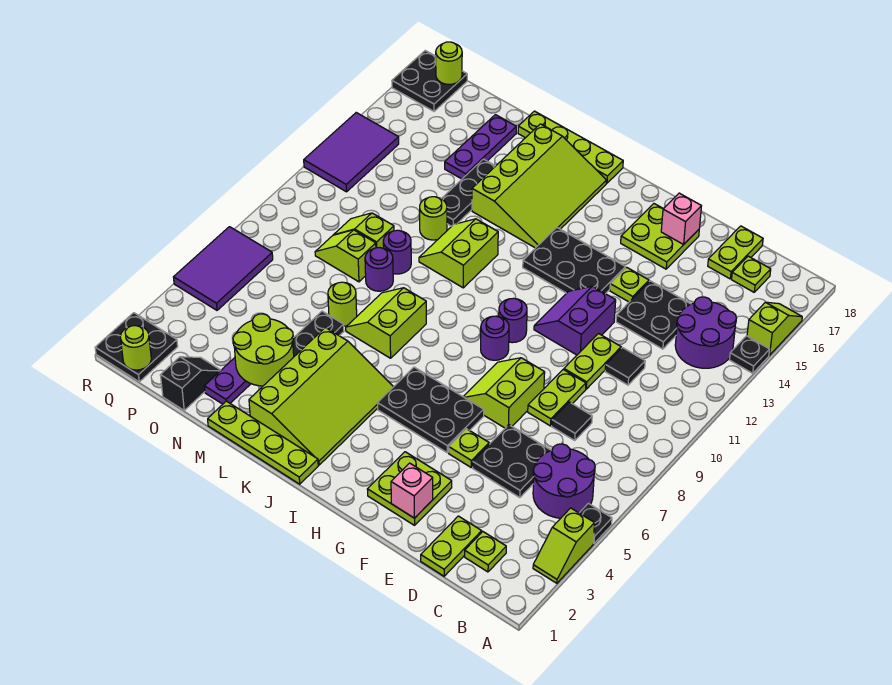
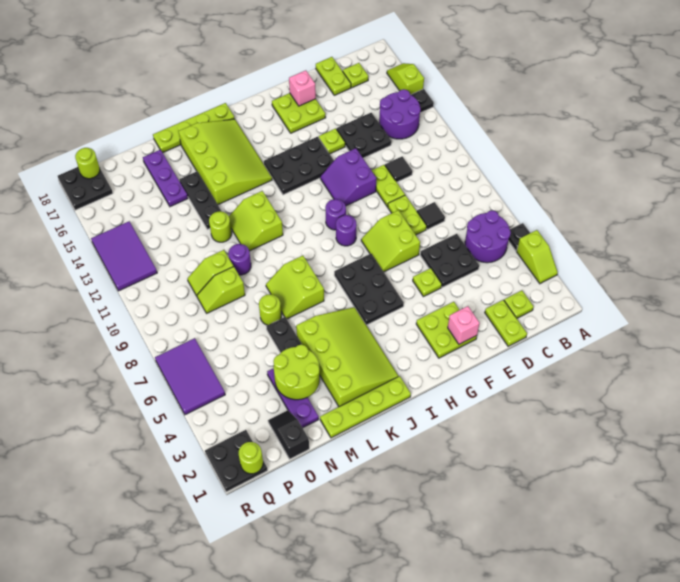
black 2x3 plate [377,367,484,453] -> black 2x3 plate turned to [334,254,404,325]
purple 1x1 round brick [365,248,393,291] -> none

